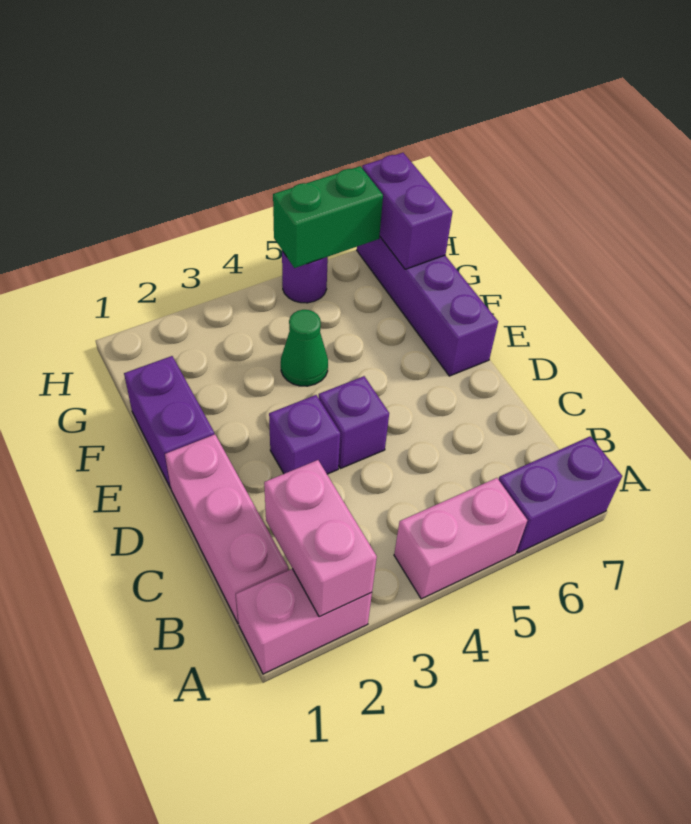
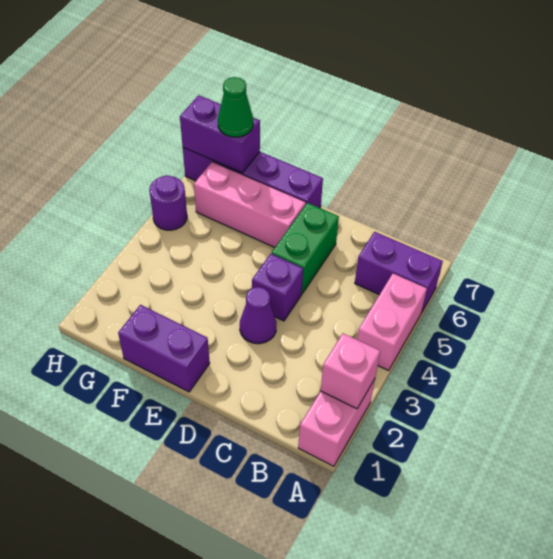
pink 1x2 brick [264,460,377,617] -> pink 1x1 brick [320,333,380,409]
purple 1x2 brick [499,436,622,553] -> purple 1x2 brick turned to [355,232,443,313]
pink 1x3 brick [165,434,288,623] -> pink 1x3 brick moved to [194,162,306,247]
purple 1x1 brick [269,395,340,474] -> purple 1x1 cone [240,287,277,344]
green 1x1 cone [281,310,328,386] -> green 1x1 cone moved to [218,77,253,137]
green 1x2 brick [273,166,383,268] -> green 1x2 brick moved to [272,203,339,294]

